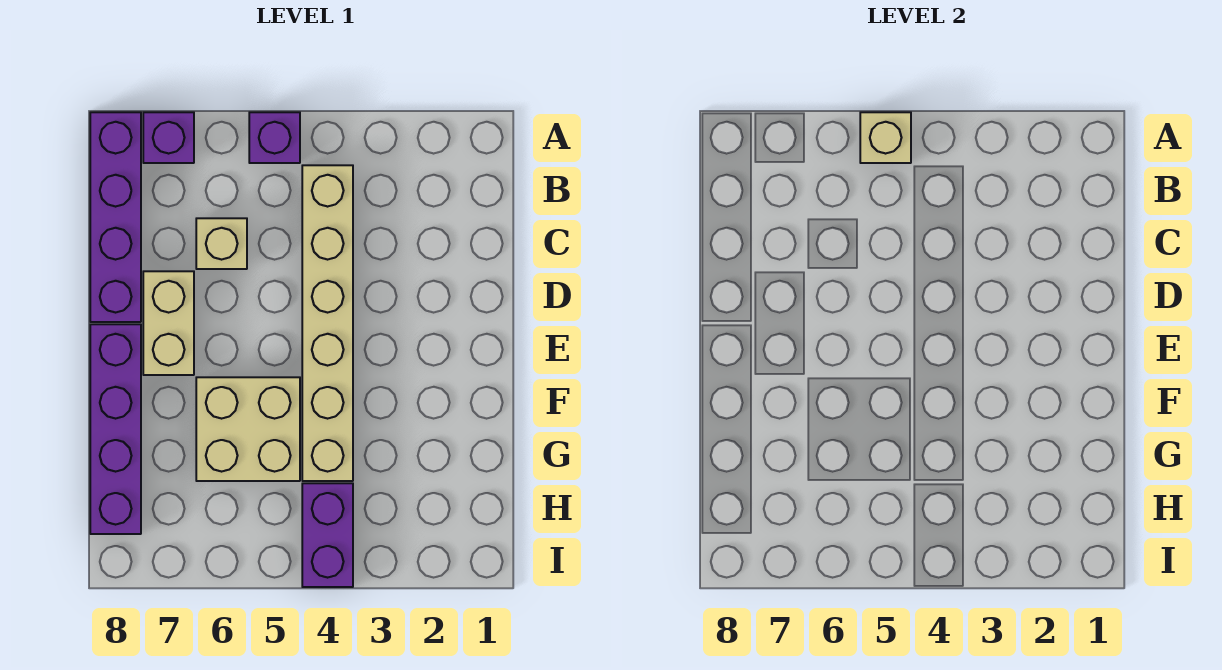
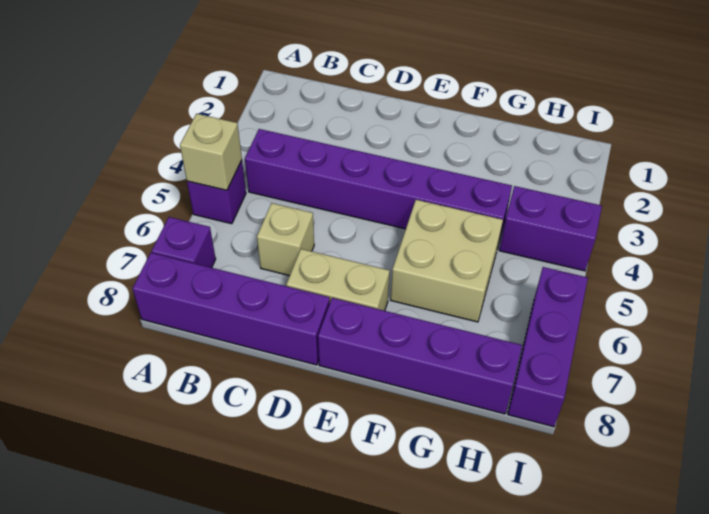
tan 1x6 brick [302,165,353,481] -> purple 1x6 brick [245,129,512,245]
none -> purple 1x3 brick [508,267,588,427]

